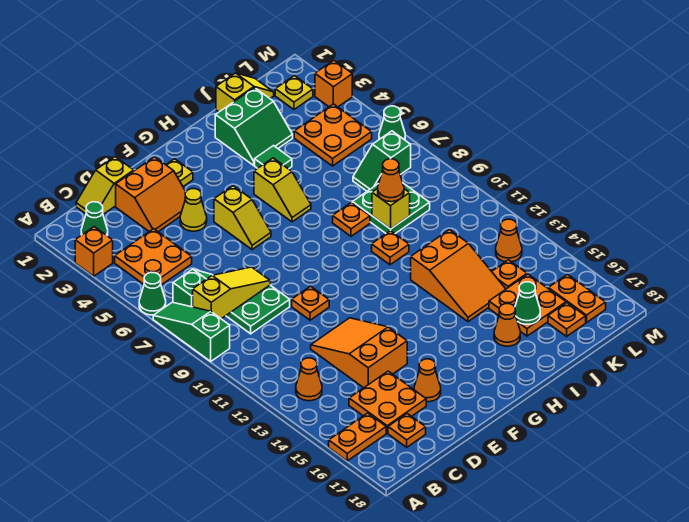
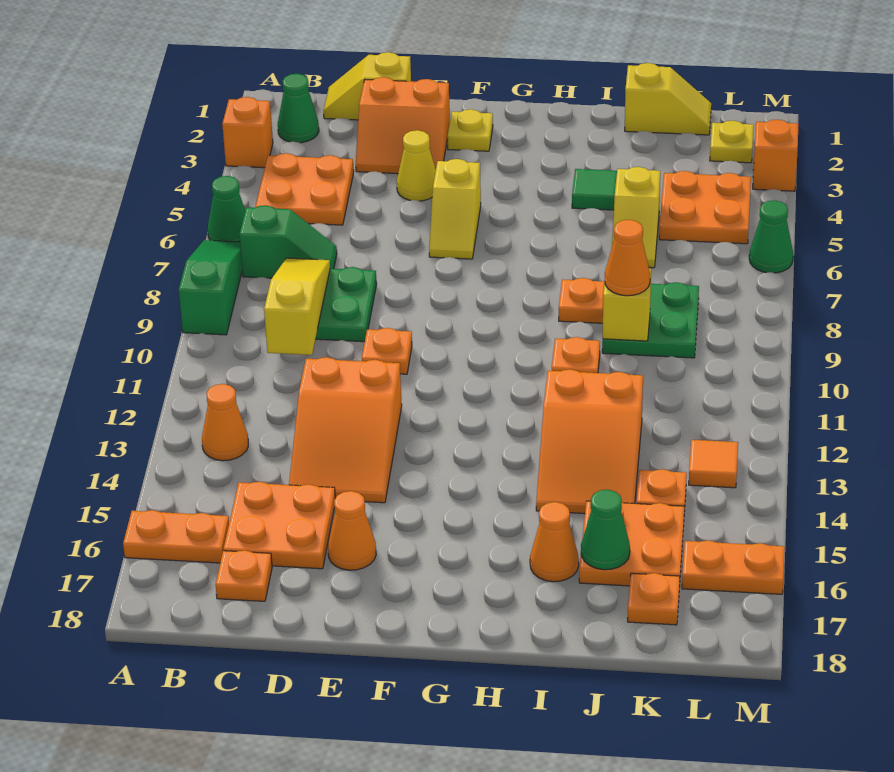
yellow 1x3 slope [193,267,270,319] -> yellow 1x3 slope turned to [264,258,330,355]
orange 2x3 slope [311,318,407,388] -> orange 2x3 slope turned to [289,357,402,503]
yellow 1x2 slope [254,158,311,222] -> yellow 1x2 slope moved to [612,167,660,268]
green 2x2 slope [215,88,293,165] -> none
green 1x2 slope [353,131,411,191] -> none
orange 1x1 cone [496,219,522,262] -> orange 1x1 tile [689,440,738,488]
orange 1x2 plate [548,275,606,323] -> orange 1x2 plate turned to [682,540,785,594]

